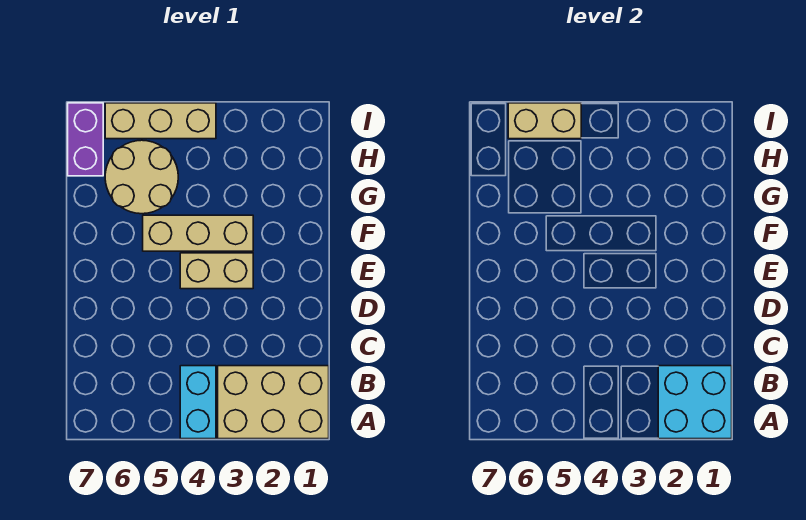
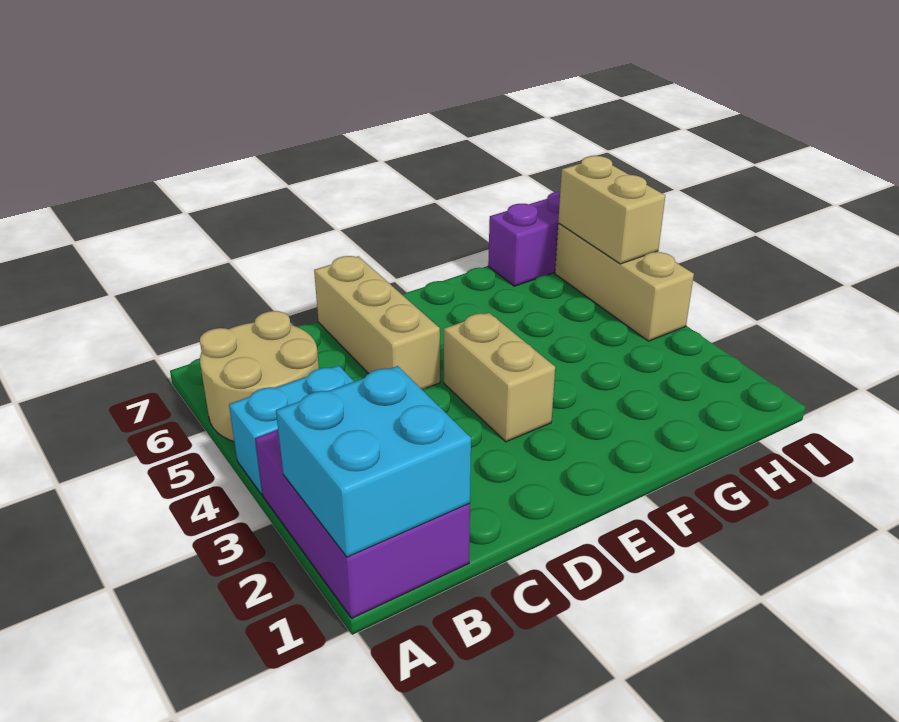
tan 2x3 brick [218,366,329,439] -> purple 2x3 brick [255,430,470,618]
tan 1x3 brick [143,215,253,251] -> tan 1x3 brick moved to [314,256,440,390]
tan 2x2 round brick [105,140,178,214] -> tan 2x2 round brick moved to [200,311,319,442]

